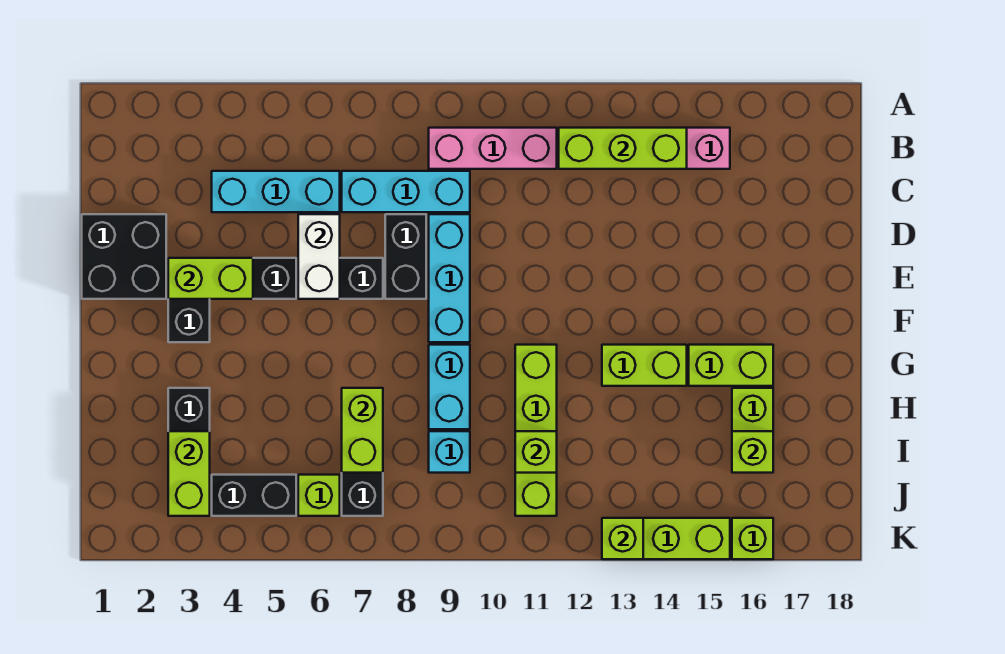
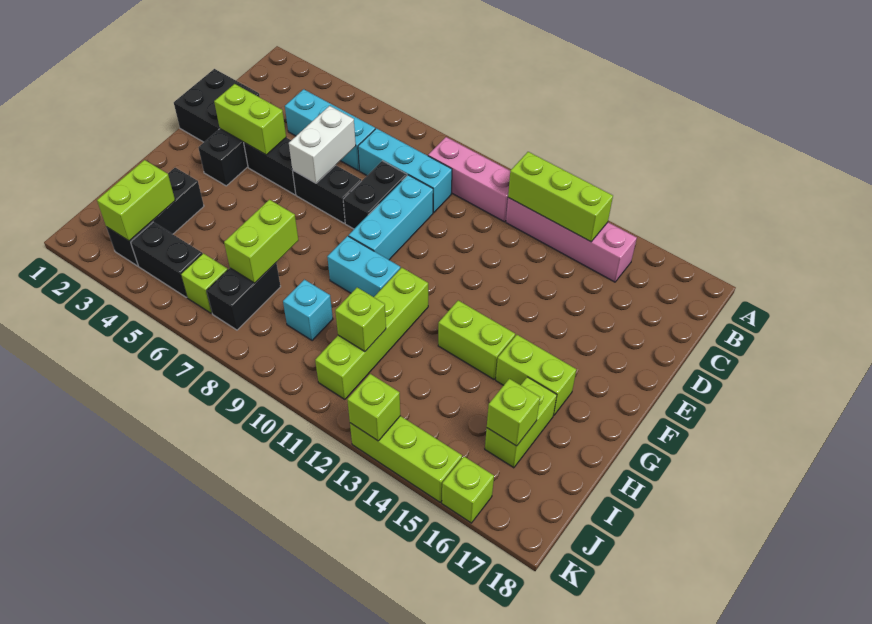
cyan 1x2 brick [429,345,470,429] -> cyan 1x2 brick turned to [327,236,400,297]

